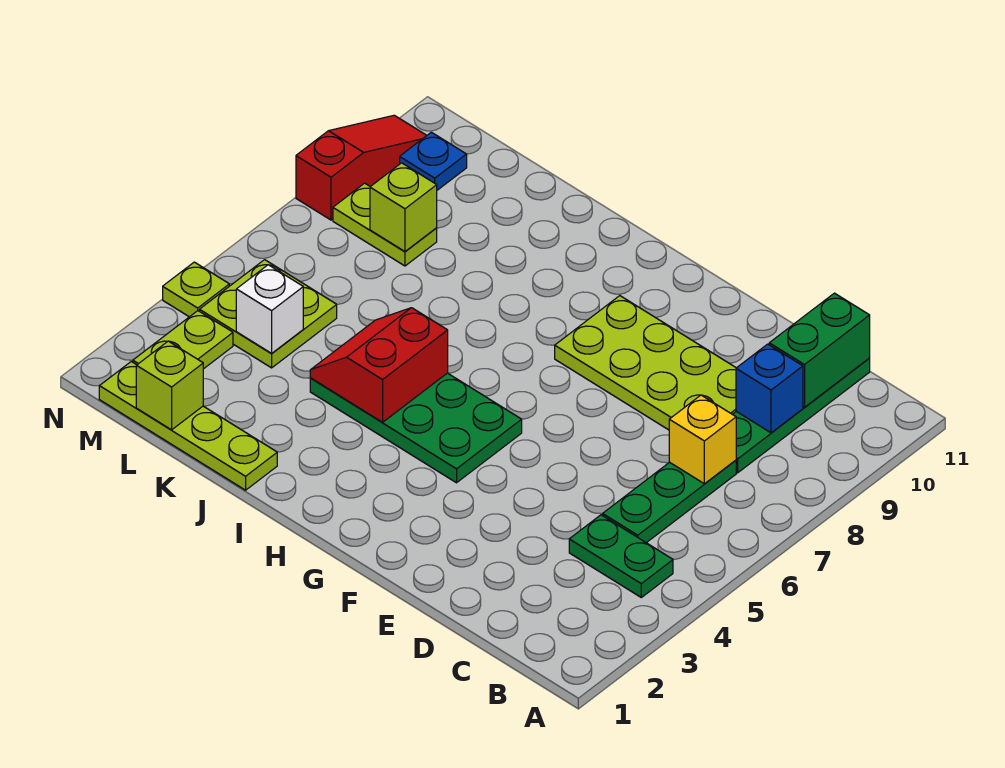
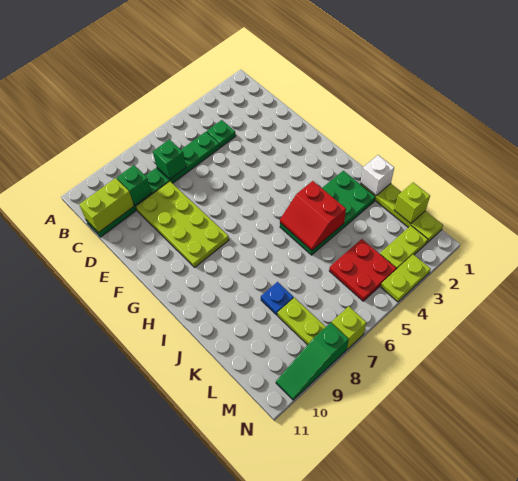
green 1x2 plate [569,515,673,597] -> green 1x1 plate [207,120,236,147]
yellow 1x1 brick [669,395,736,484] -> green 1x1 brick [153,139,186,179]
blue 1x1 brick [736,344,803,433] -> green 1x1 brick [117,165,152,205]
green 1x2 brick [769,293,870,407] -> lime 1x2 brick [79,178,134,232]
green 2x4 plate [310,373,522,483] -> green 2x4 plate turned to [280,171,375,255]
red 2x2 slope [310,308,448,422] -> red 2x2 slope turned to [280,181,346,250]
lime 2x2 plate [199,260,337,368] -> red 2x2 plate [329,239,396,301]
white 1x1 brick [236,265,303,354] -> white 1x1 brick moved to [360,155,394,196]
lime 1x1 brick [370,163,437,251] -> lime 1x1 brick moved to [332,306,367,349]
blue 1x1 plate [400,132,467,190] -> blue 1x1 plate moved to [261,282,294,315]
lime 1x1 plate [163,262,229,317] -> lime 1x2 plate [381,254,431,302]
red 1x3 slope [296,115,427,220] -> green 1x3 slope [276,323,349,400]

